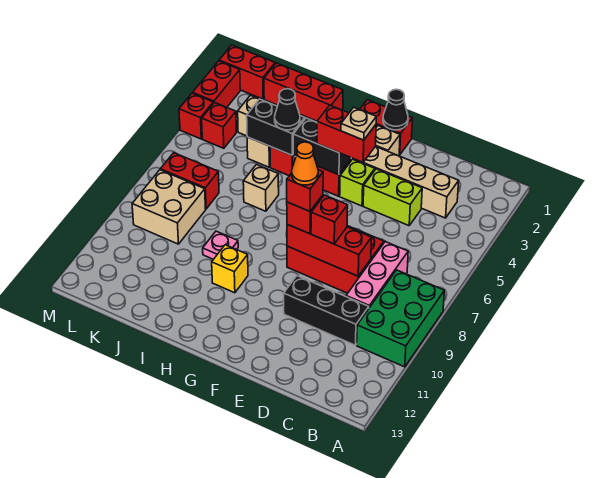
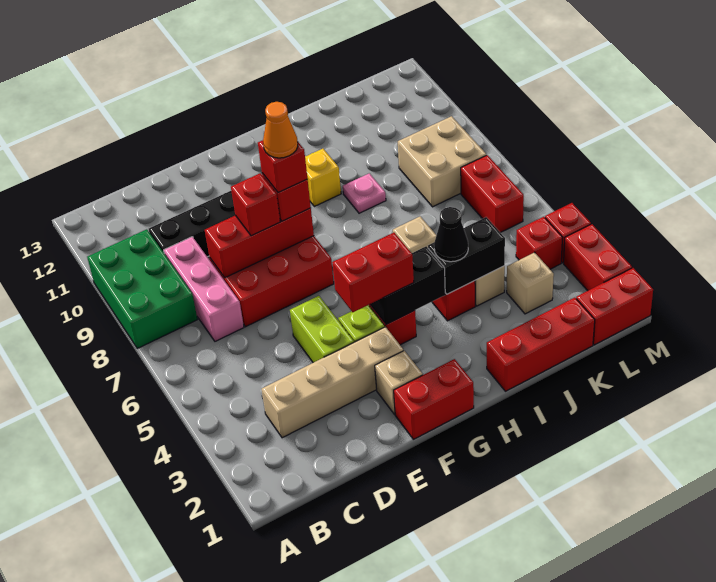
lime 1x2 brick [363,169,422,226] -> lime 1x2 brick turned to [290,296,354,363]
black 1x1 cone [383,89,408,130] -> none
tan 1x1 plate [341,107,376,140] -> none
red 1x2 brick [160,153,219,209] -> red 1x2 brick turned to [461,155,524,233]

